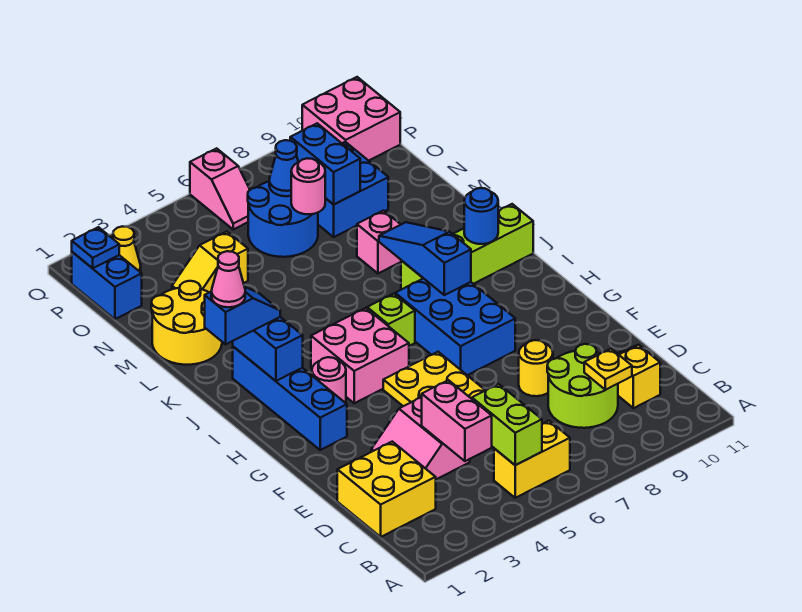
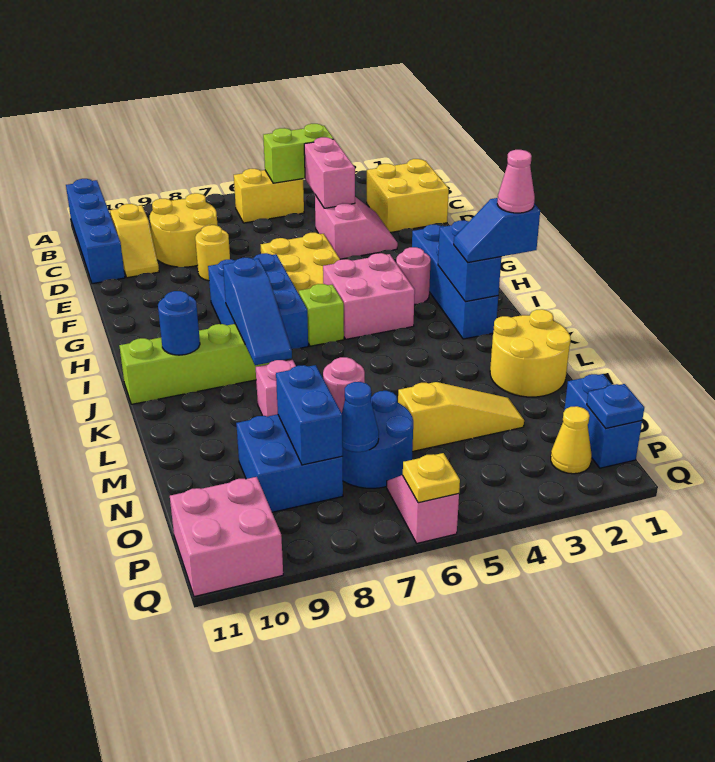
none -> blue 1x4 brick [66,179,125,284]
lime 1x2 brick [472,384,542,465] -> lime 1x2 brick turned to [263,124,334,183]
lime 2x2 round brick [547,344,618,428] -> yellow 2x2 round brick [150,193,218,267]
yellow 1x1 plate [584,349,632,390] -> yellow 1x1 plate moved to [403,453,460,503]
yellow 1x2 slope [172,232,248,292] -> yellow 1x3 slope [398,382,524,452]

